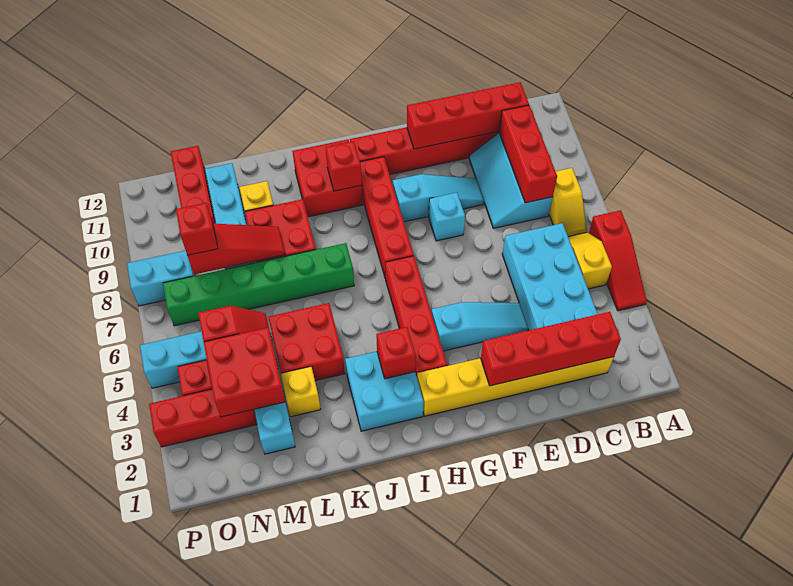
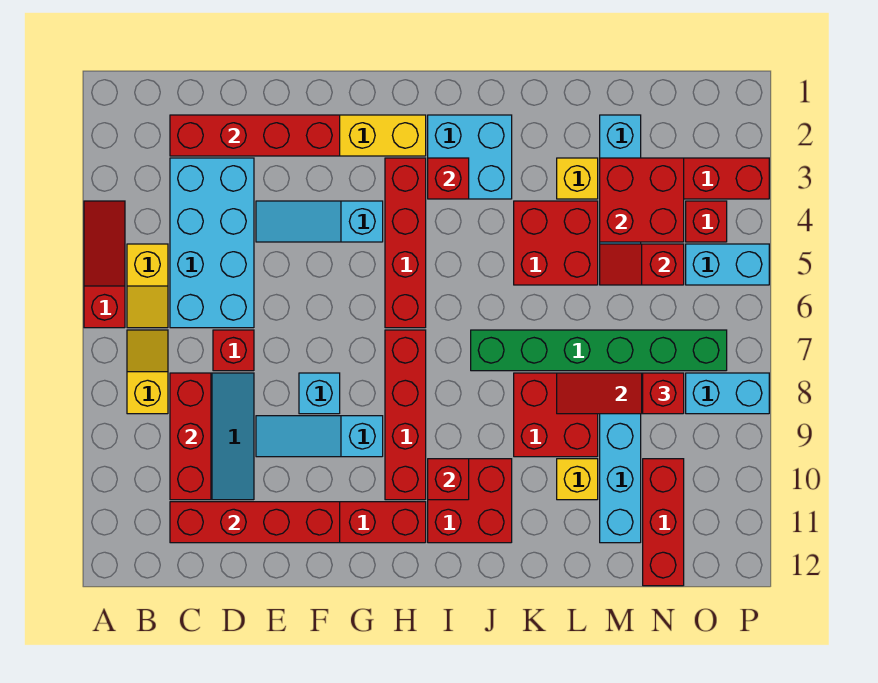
none -> red 1x1 brick [213,330,254,371]

